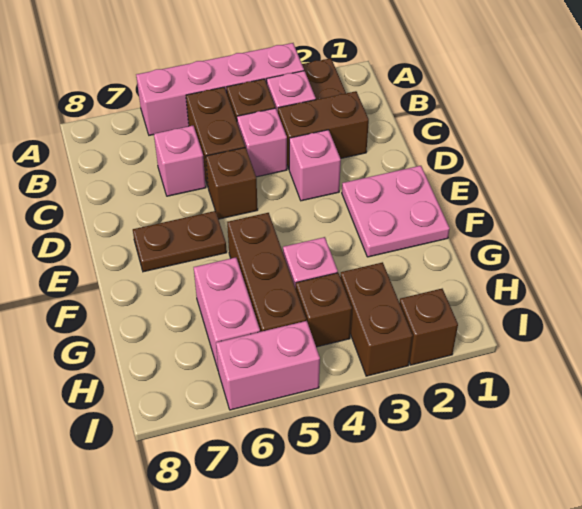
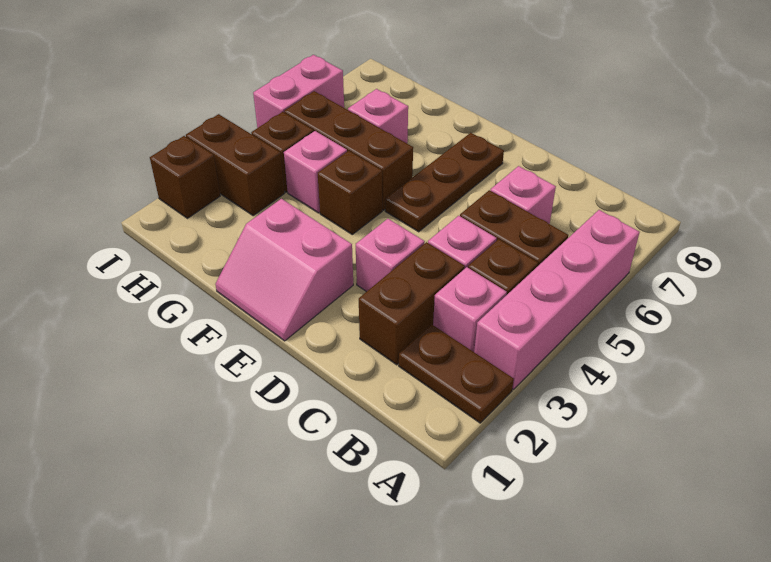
brown 1x1 brick [206,147,258,219] -> brown 1x1 brick moved to [318,151,382,234]
pink 2x2 plate [342,166,450,257] -> pink 2x2 slope [215,199,353,341]
brown 1x2 plate [133,211,227,272] -> brown 1x3 plate [385,133,504,232]
pink 1x2 brick [194,257,260,369] -> pink 1x1 brick [348,89,408,143]

